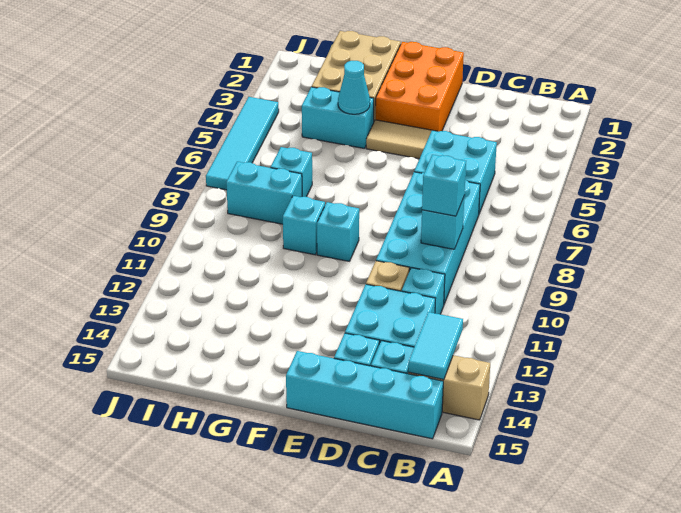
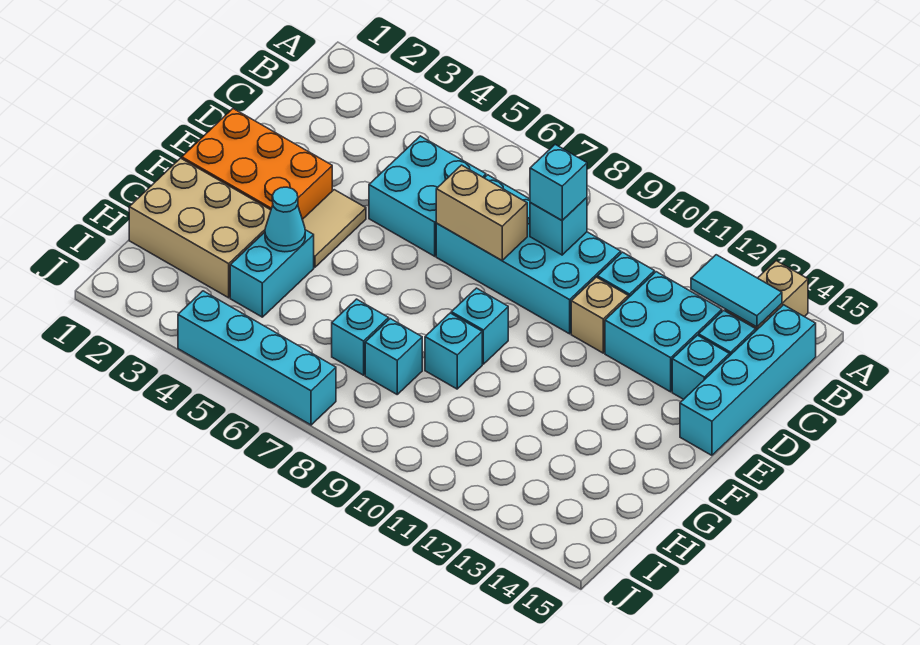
none -> tan 1x2 brick [436,165,527,260]
cyan 1x2 brick [226,162,302,224] -> cyan 1x1 brick [365,319,422,394]
cyan 1x4 tile [206,97,279,190] -> cyan 1x4 brick [178,291,336,425]

